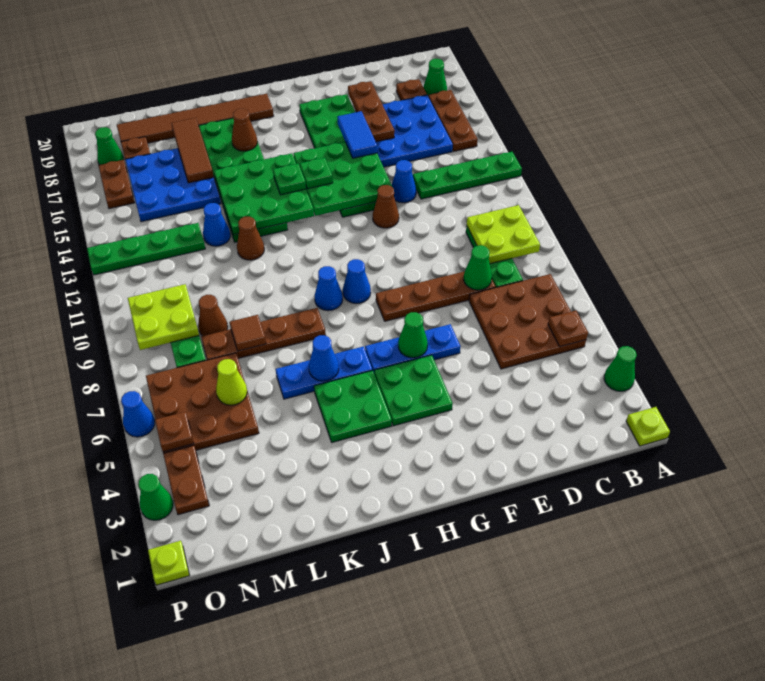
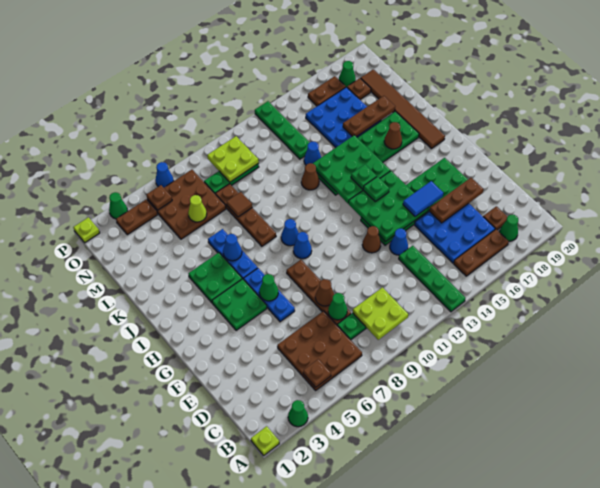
brown 1x3 tile [171,118,214,183] -> brown 1x3 plate [343,96,395,137]
brown 1x1 cone [198,295,228,336] -> brown 1x1 cone moved to [315,279,334,306]

